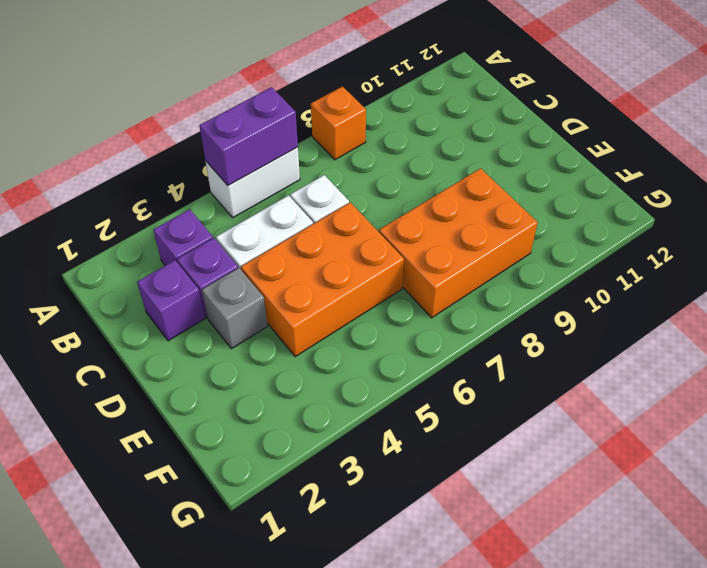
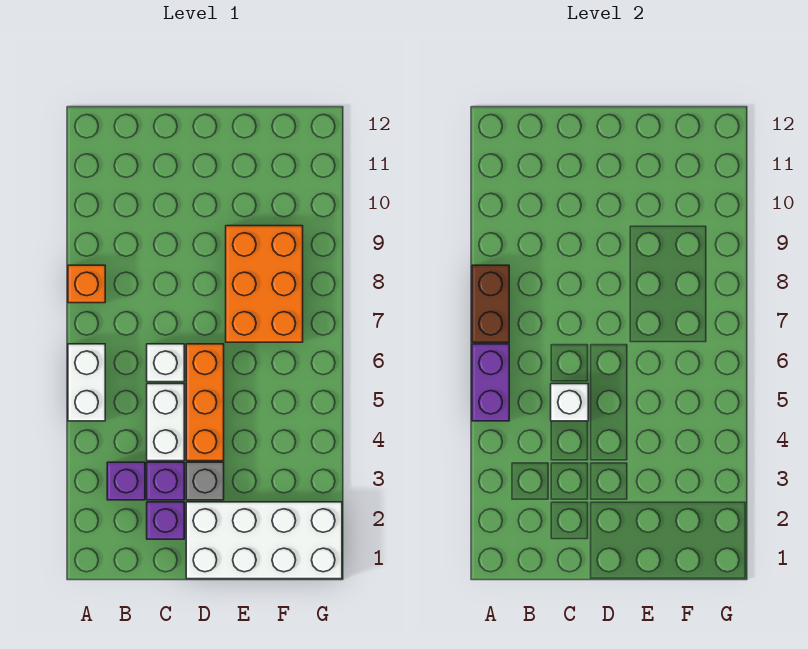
none -> brown 1x2 brick [472,265,509,342]
none -> white 1x1 brick [551,384,588,421]
none -> white 2x4 brick [186,502,342,579]
orange 2x3 brick [241,202,404,356] -> orange 1x3 brick [186,344,224,461]

